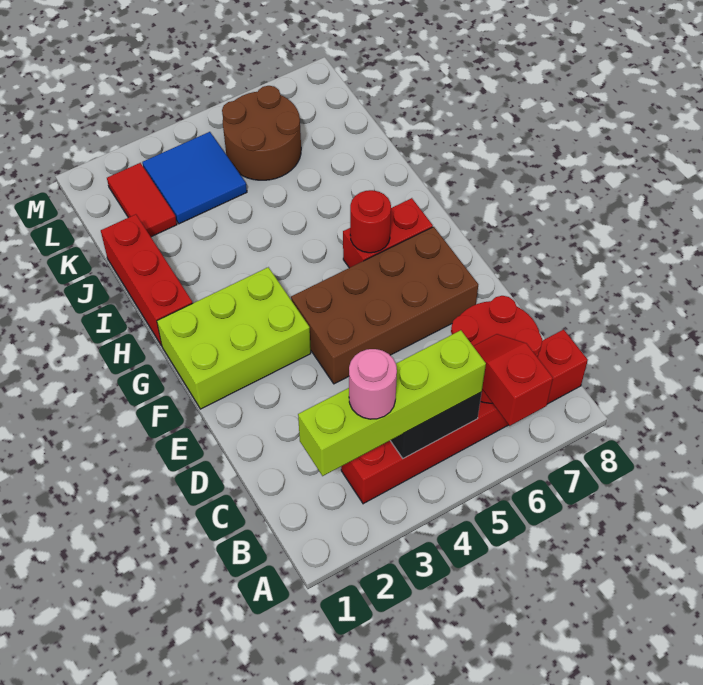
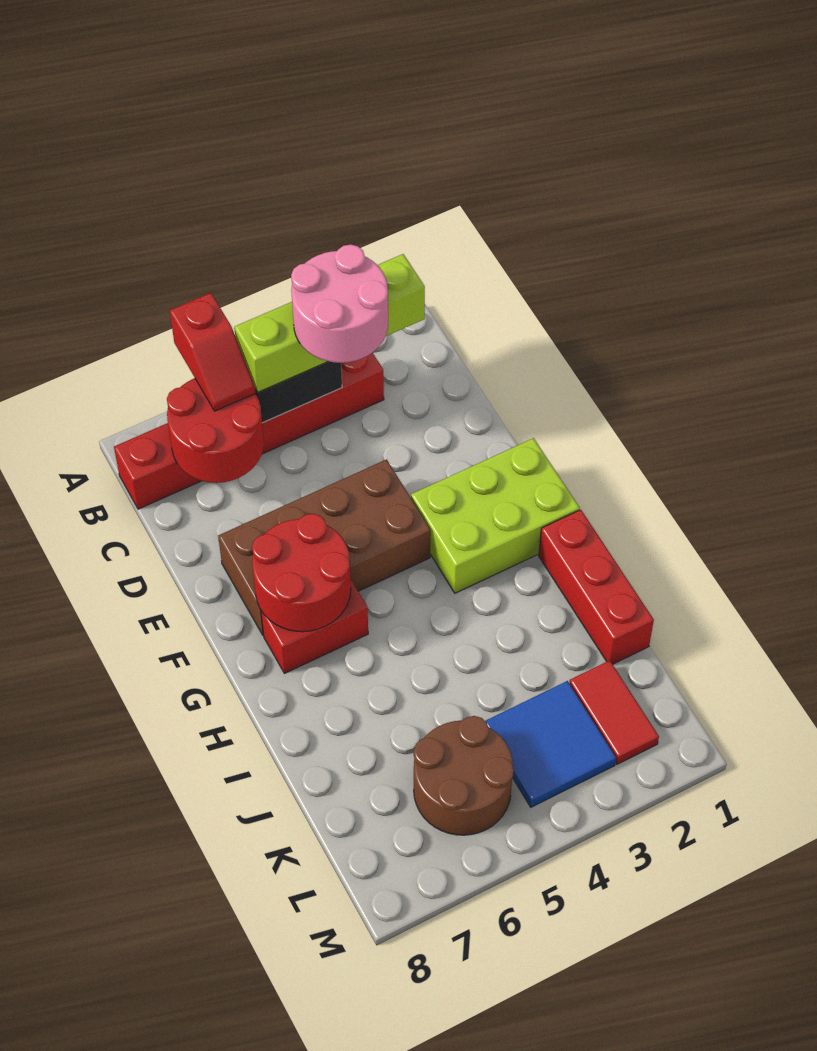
pink 1x1 round brick [349,349,397,419] -> pink 2x2 round brick [291,245,388,363]
red 1x1 round brick [350,190,391,253] -> red 2x2 round brick [252,514,351,632]

